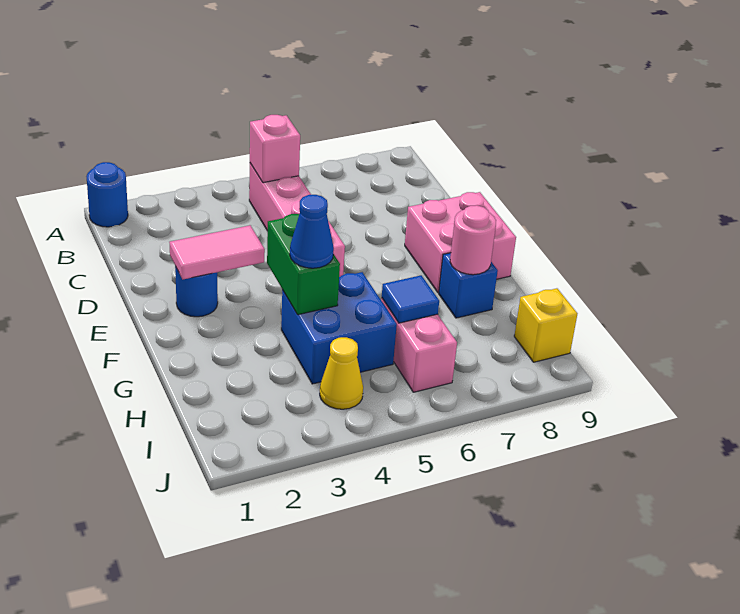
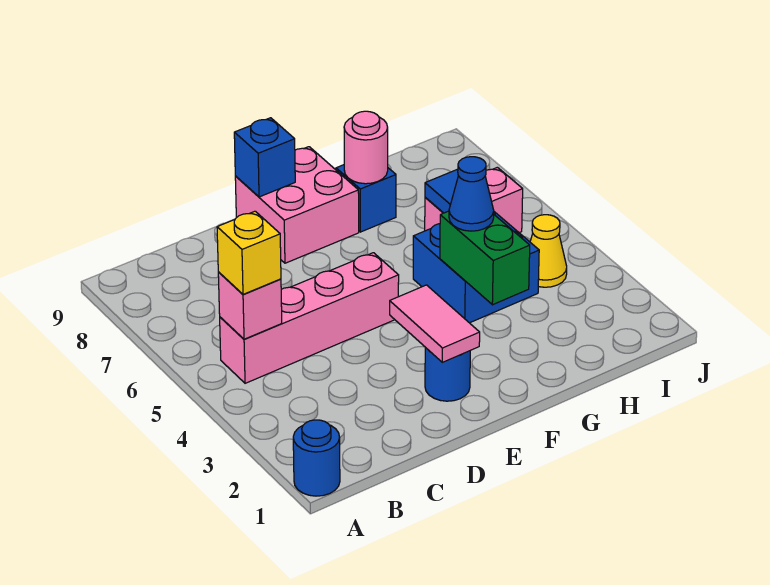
none -> blue 1x1 brick [234,118,295,197]
green 1x2 brick [267,214,340,315] -> green 1x2 brick turned to [440,211,530,305]
yellow 1x1 brick [514,288,577,362] -> yellow 1x1 brick moved to [217,211,281,294]

